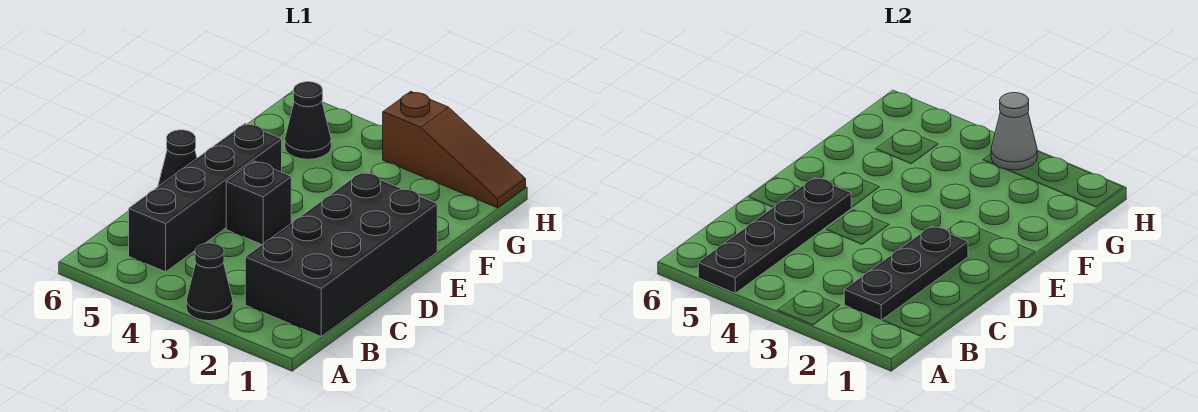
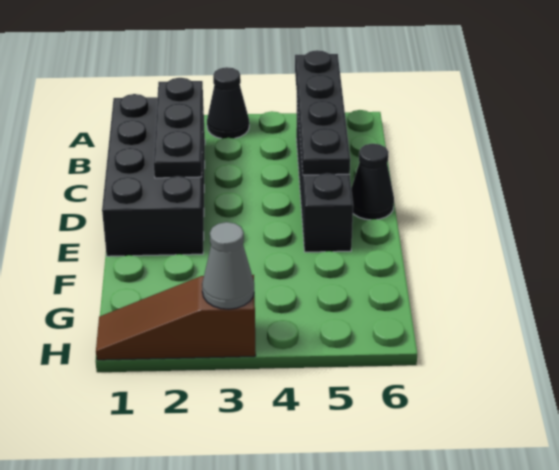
black 1x1 brick [226,161,291,244] -> none
black 1x1 cone [285,82,331,159] -> none

